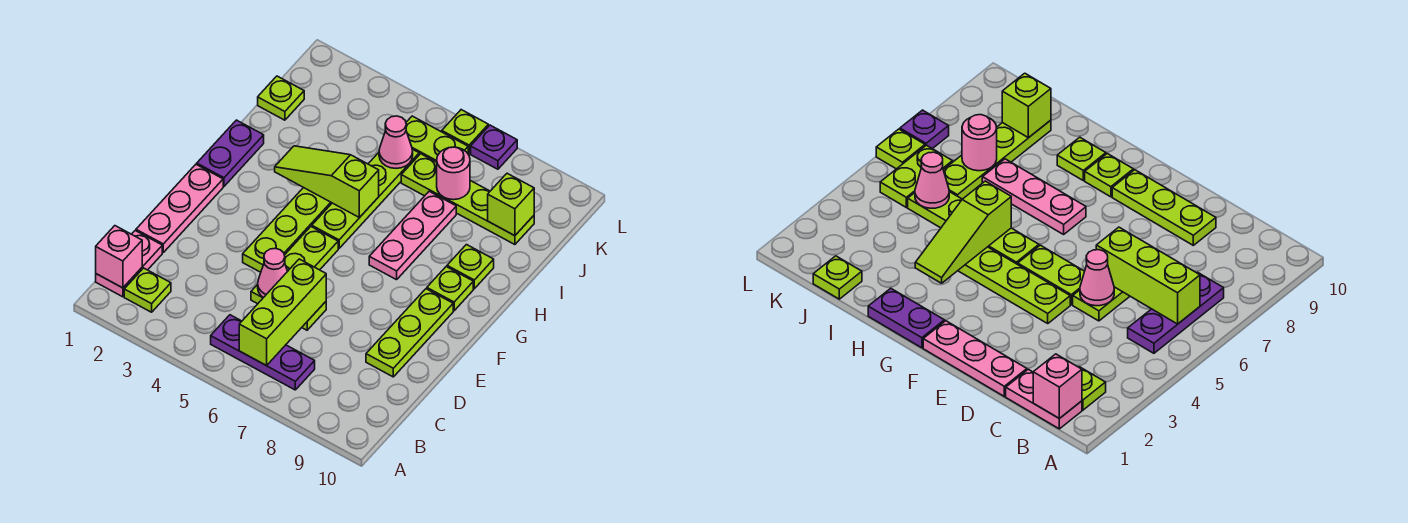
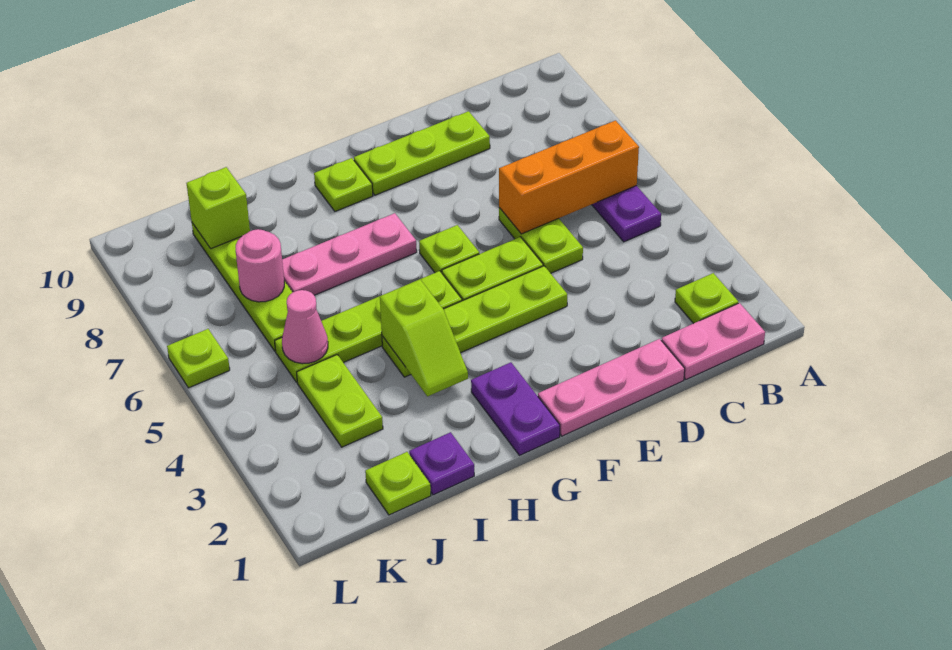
pink 1x1 brick [96,226,142,288] -> none
lime 1x3 brick [239,259,326,365] -> orange 1x3 brick [499,121,639,234]
pink 1x1 cone [258,248,288,298] -> none
purple 1x2 plate [197,120,264,186] -> purple 1x2 plate turned to [471,362,560,455]
lime 1x3 slope [275,146,379,218] -> lime 1x2 slope [380,279,468,396]
lime 1x1 plate [447,245,494,289] -> lime 1x1 plate moved to [419,225,479,273]
lime 1x2 plate [406,116,468,162] -> lime 1x2 plate moved to [297,355,383,447]
purple 1x1 plate [471,125,517,169] -> purple 1x1 plate moved to [409,432,474,495]

